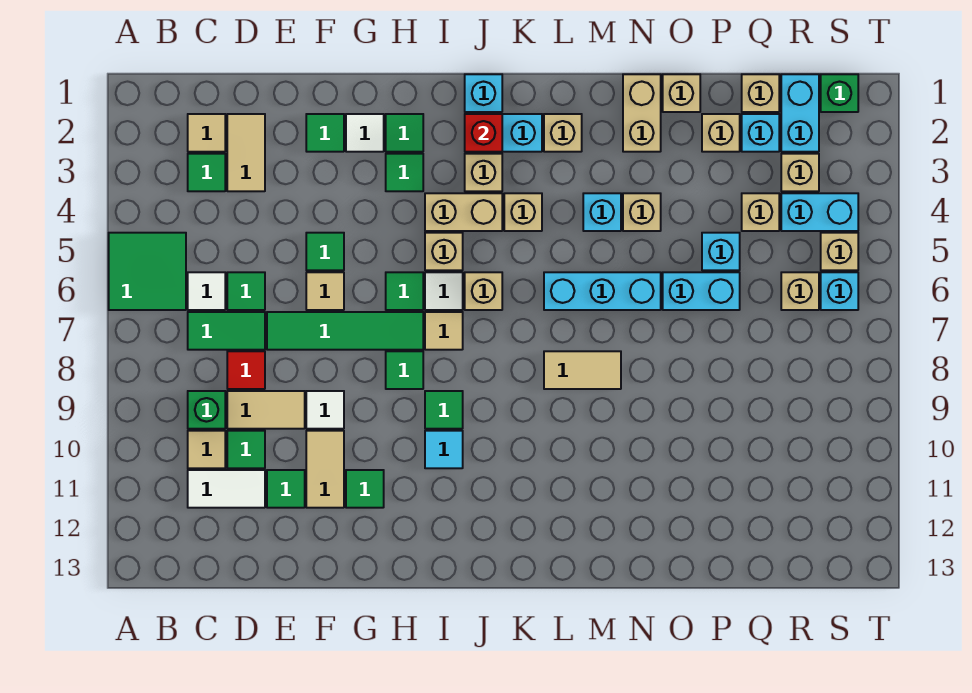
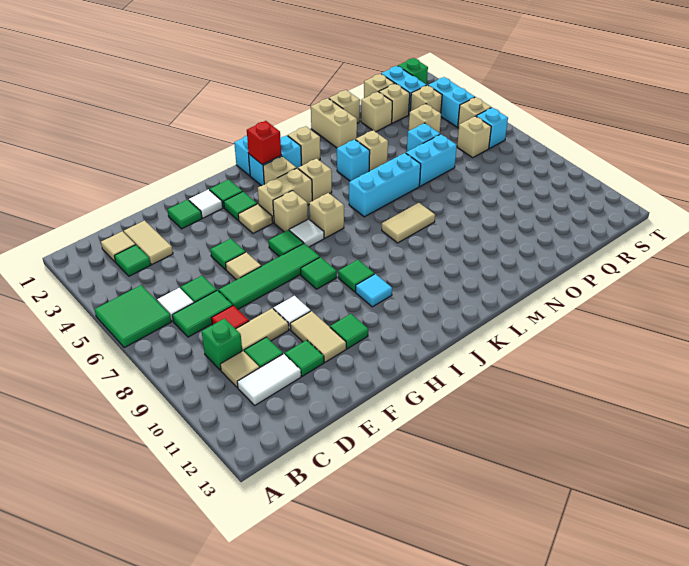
tan 1x1 tile [425,312,463,350] -> tan 1x1 tile moved to [238,204,273,233]
cyan 1x1 brick [742,114,779,152] -> tan 1x1 brick [379,84,410,123]
cyan 1x2 brick [781,193,858,231] -> cyan 1x2 brick turned to [428,77,475,127]

